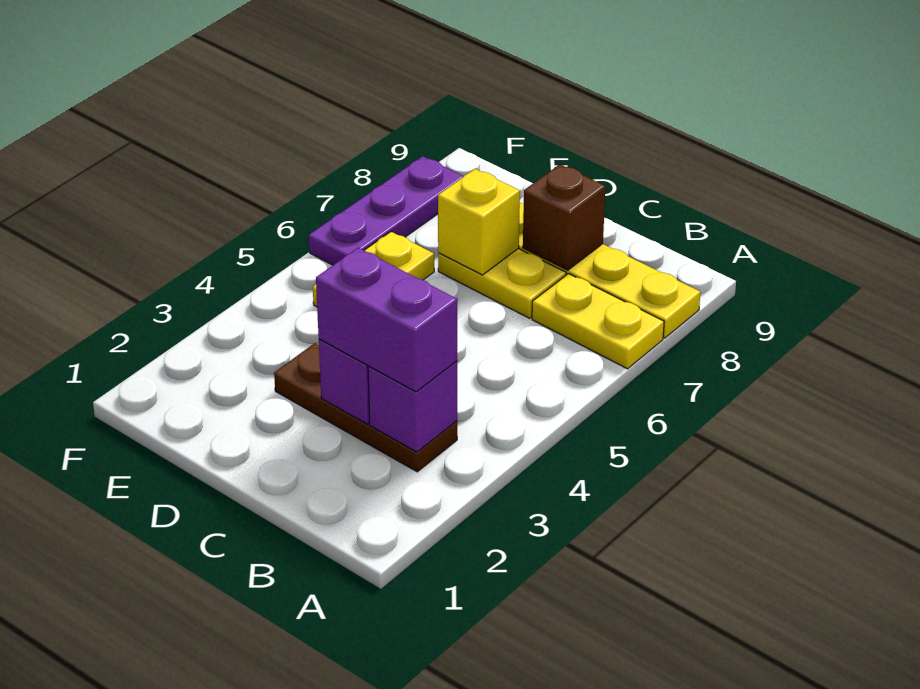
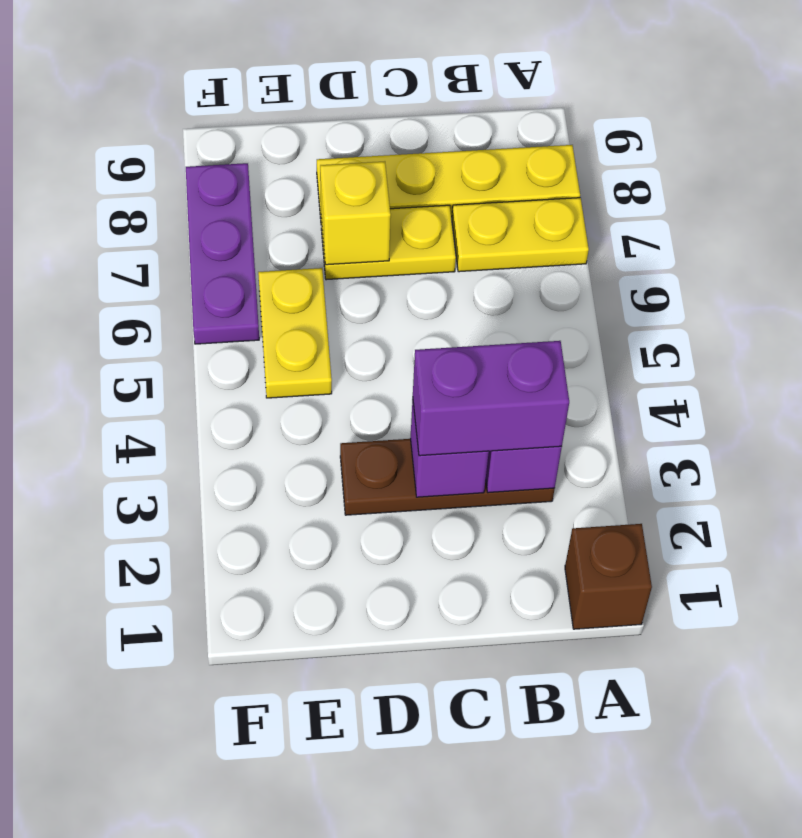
brown 1x1 brick [523,164,605,270] -> brown 1x1 brick moved to [565,524,652,629]

